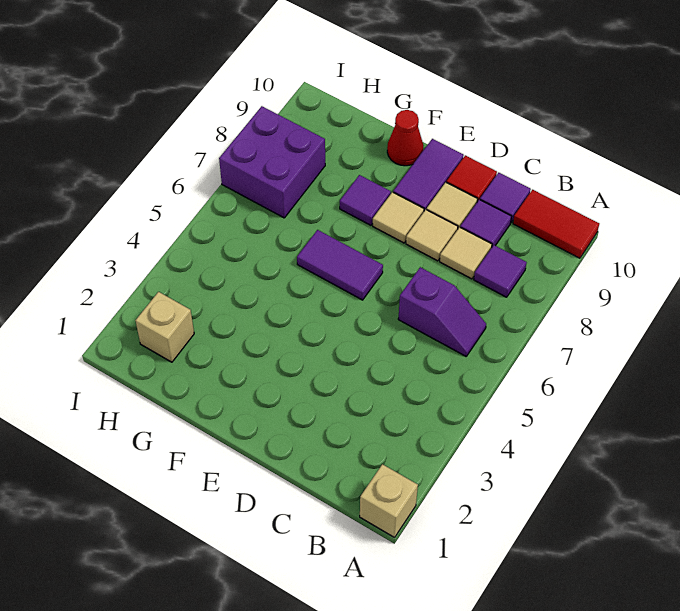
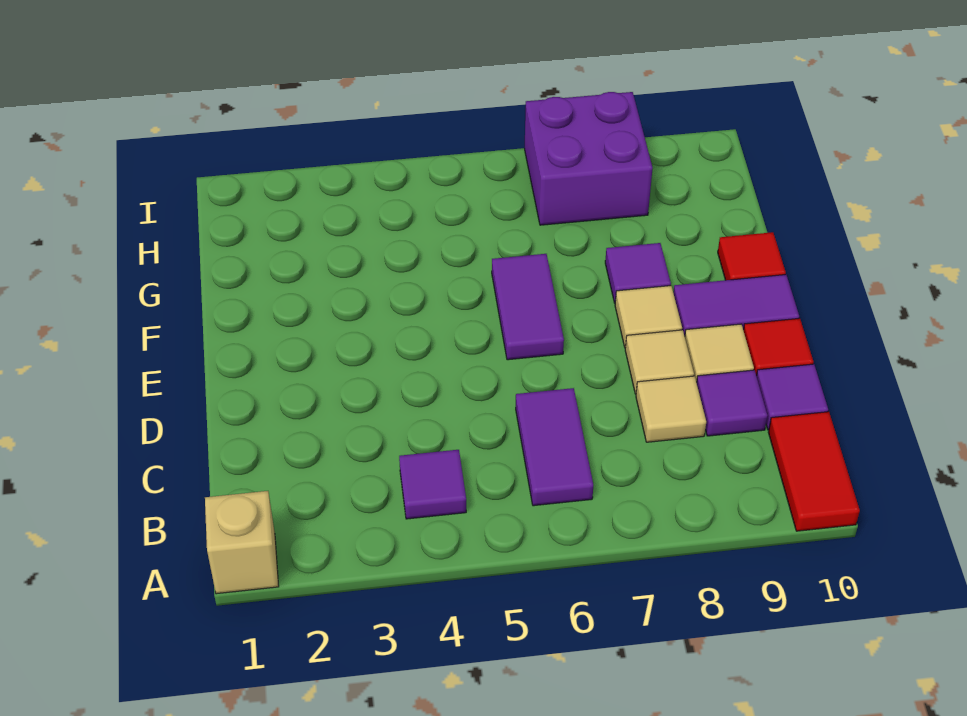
purple 1x2 slope [398,267,486,356] -> purple 1x2 tile [516,388,593,506]
purple 1x1 tile [474,245,527,297] -> purple 1x1 tile moved to [399,450,466,519]
red 1x1 cone [387,110,424,166] -> red 1x1 tile [718,232,786,280]
tan 1x1 brick [135,292,194,362] -> none

